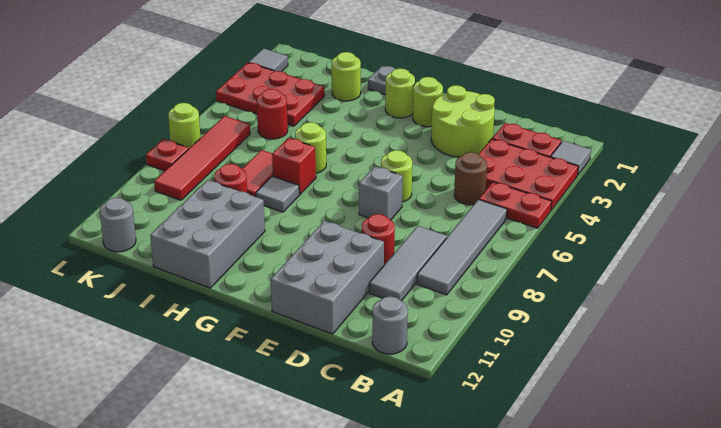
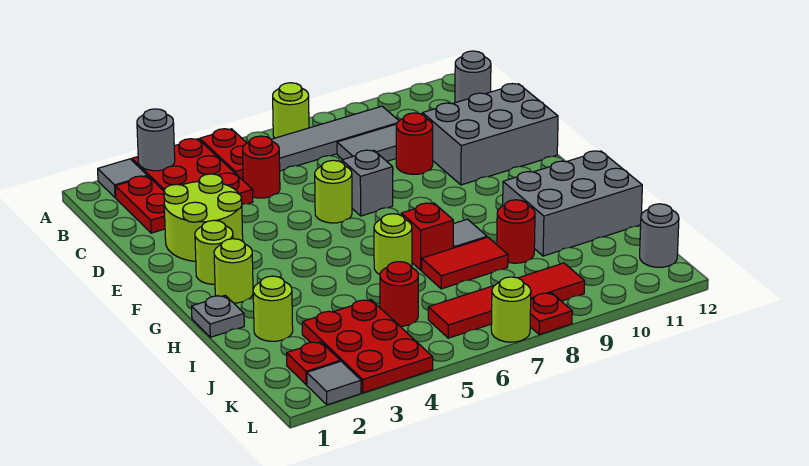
none -> grey 1x1 round brick [137,109,175,171]
none -> lime 1x1 round brick [273,83,309,138]
brown 1x1 round brick [454,152,487,205] -> red 1x1 round brick [243,136,280,198]
none -> red 1x1 plate [287,342,340,385]

